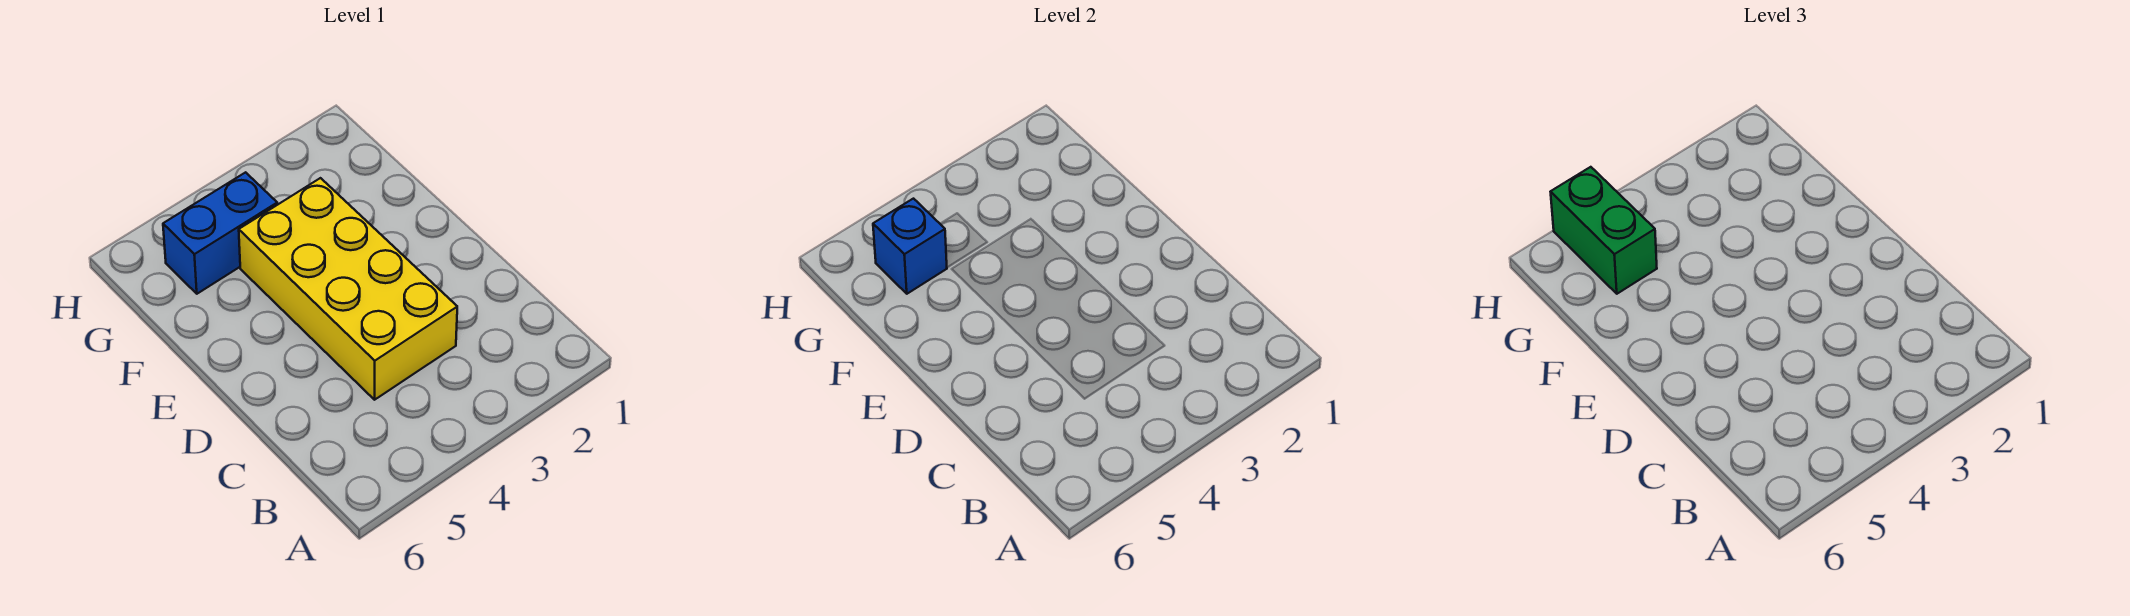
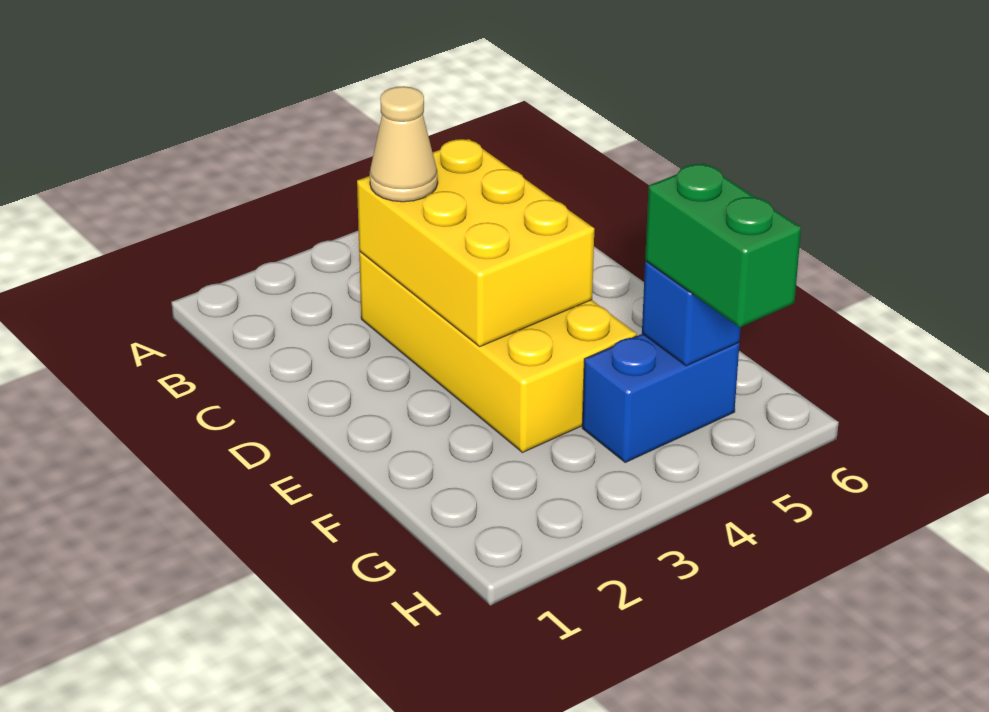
none -> yellow 2x3 brick [357,139,594,347]
none -> tan 1x1 cone [370,86,438,202]

